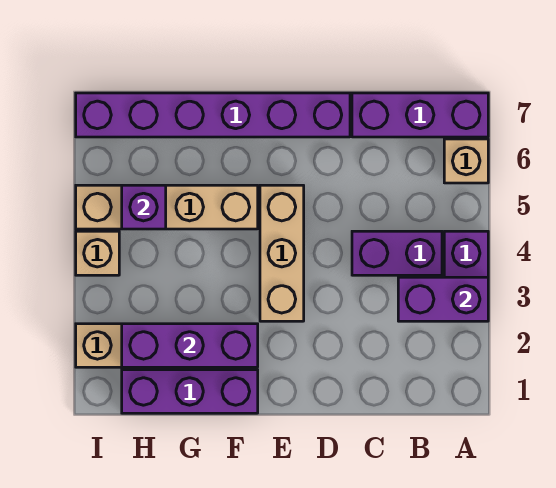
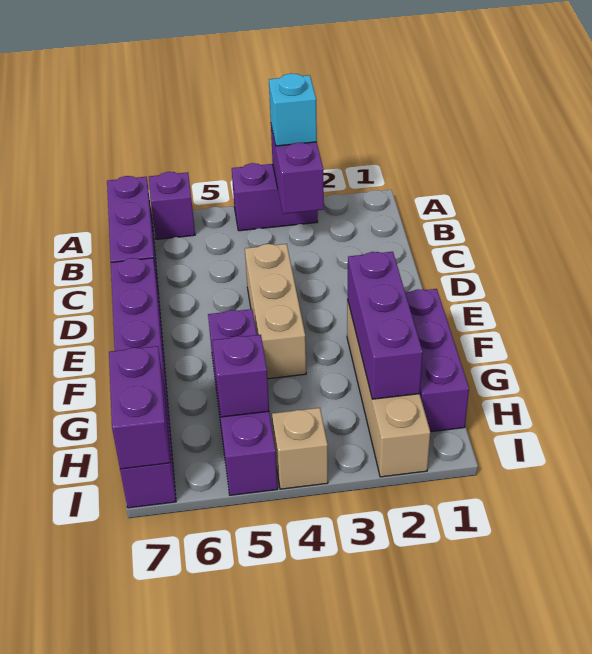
none -> cyan 1x1 brick [269,74,317,146]
tan 1x1 brick [444,139,488,183] -> purple 1x1 brick [149,172,195,239]
purple 1x2 brick [352,231,442,275] -> purple 1x2 brick moved to [109,346,170,469]
tan 1x3 brick [260,185,304,321] -> tan 1x3 brick turned to [245,244,306,379]
tan 1x4 brick [76,185,258,229] -> purple 1x4 brick [208,309,278,495]

